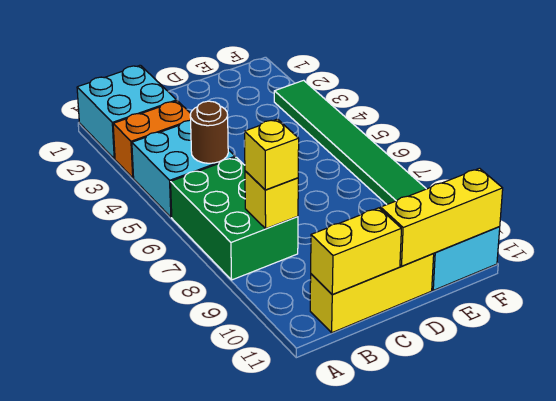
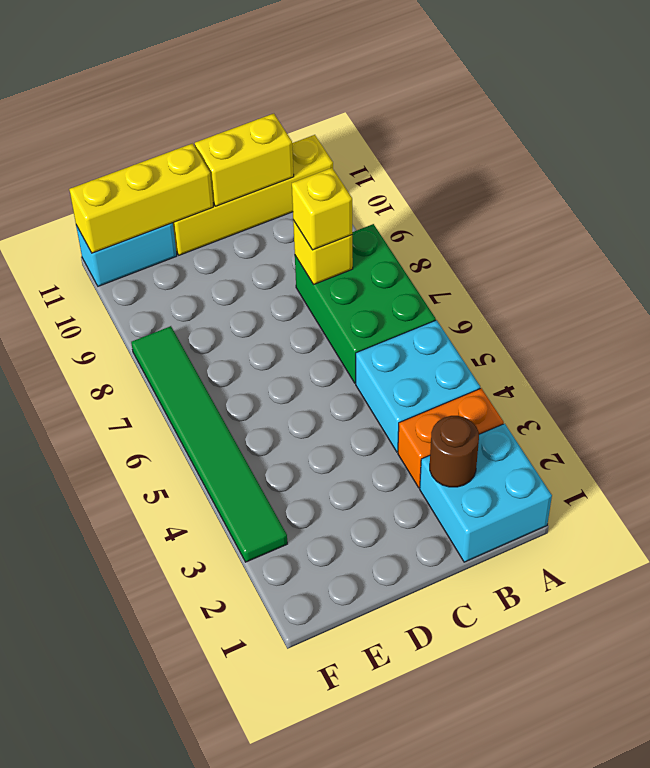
brown 1x1 round brick [190,101,228,163] -> brown 1x1 round brick moved to [430,416,479,487]
yellow 1x3 brick [310,253,434,333] -> yellow 1x4 brick [173,135,333,255]

